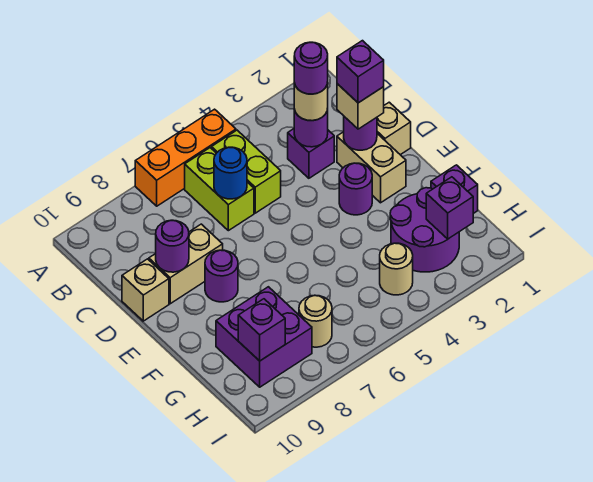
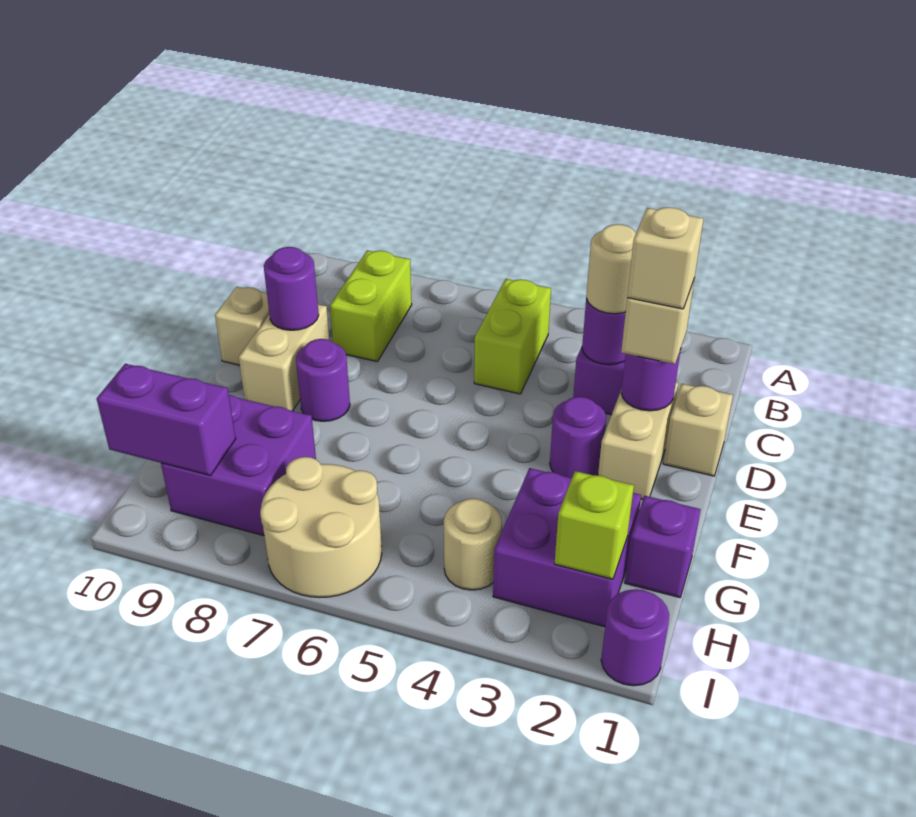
orange 1x3 brick [135,109,236,206] -> none
lime 1x2 brick [185,148,254,231] -> lime 1x2 brick moved to [330,250,412,361]
purple 1x1 round brick [294,42,328,94] -> purple 1x1 round brick moved to [601,589,669,686]
blue 1x1 round brick [214,147,247,199] -> none
purple 1x1 brick [337,41,384,103] -> tan 1x1 brick [627,207,703,309]
tan 1x2 brick [149,224,223,304] -> tan 1x2 brick turned to [239,304,329,411]
purple 2x2 round brick [390,188,459,272] -> purple 2x2 brick [493,468,641,627]
purple 1x1 brick [426,177,473,239] -> lime 1x1 brick [555,471,634,579]
tan 1x1 round brick [299,295,332,347] -> tan 2x2 round brick [260,457,382,598]
purple 1x1 brick [238,299,285,361] -> purple 1x2 brick [97,364,236,476]

